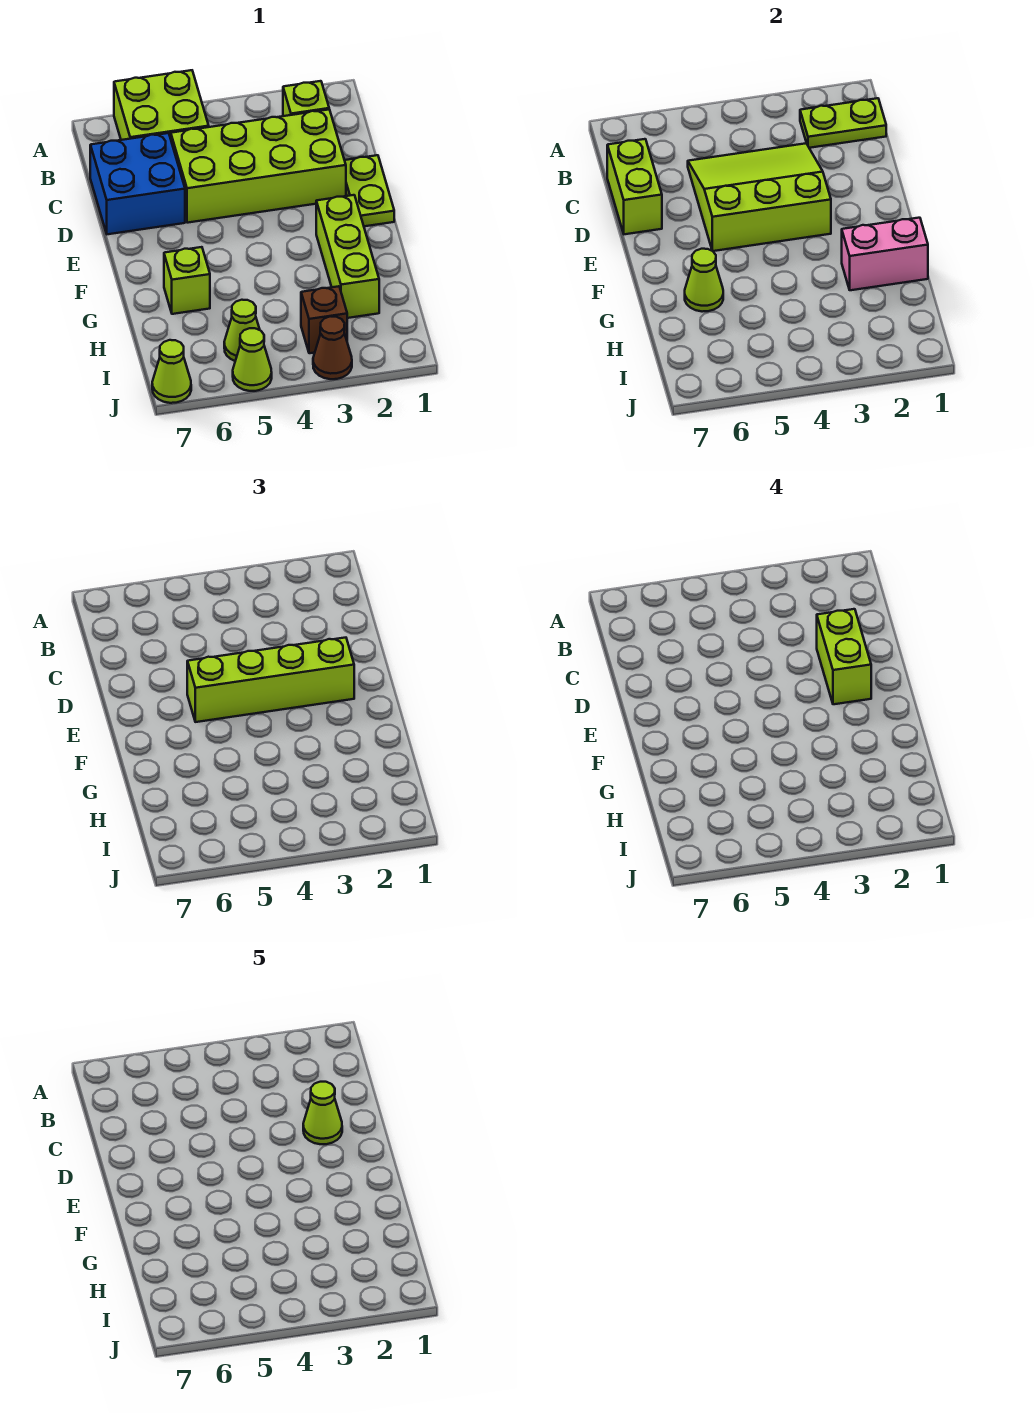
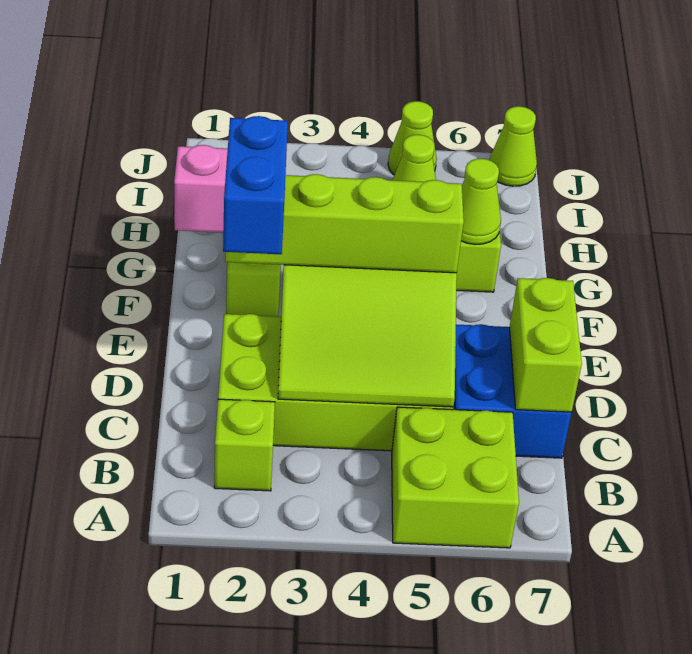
lime 1x2 plate [800,98,886,148] -> none
lime 1x2 plate [345,155,394,226] -> none
lime 1x2 brick [817,609,871,704] -> blue 1x2 brick [223,116,288,254]
lime 1x1 cone [303,1082,342,1144] -> none
brown 1x1 brick [301,286,347,353] -> none
brown 1x1 cone [313,316,352,379] -> none

